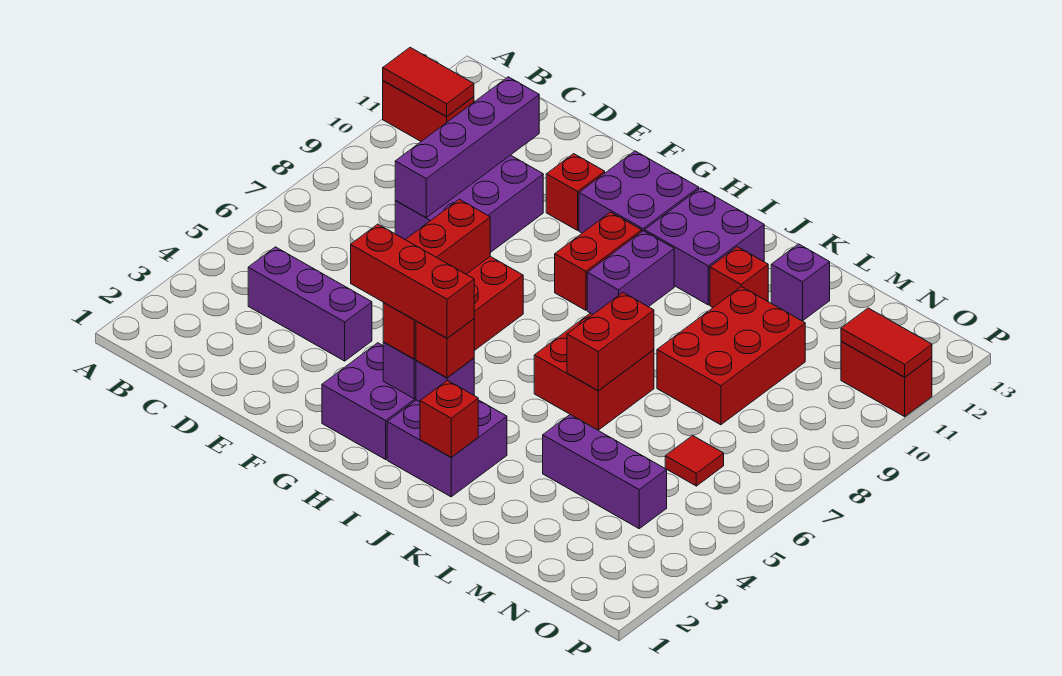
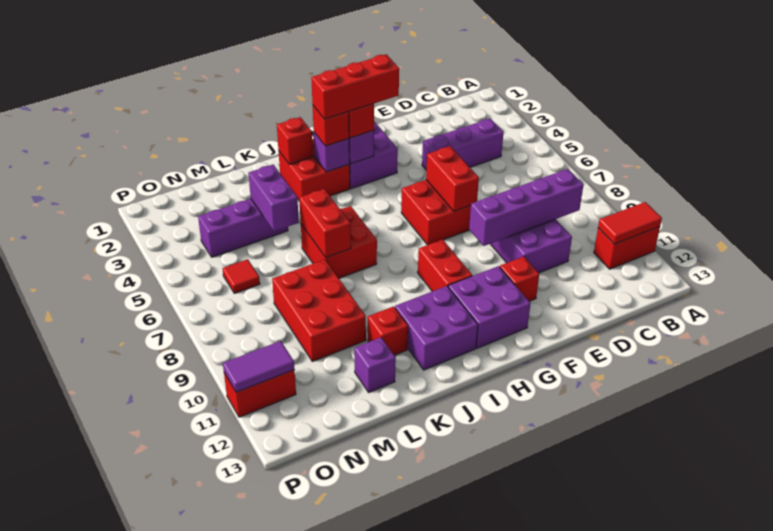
purple 1x4 brick [395,77,539,218] -> purple 1x4 brick turned to [469,169,583,246]
purple 2x2 brick [387,400,507,497] -> red 2x2 brick [279,138,350,200]
purple 1x2 brick [587,231,674,315] -> purple 1x2 brick moved to [248,165,299,231]
red 1x2 tile [841,308,932,377] -> purple 1x2 tile [223,341,295,392]

